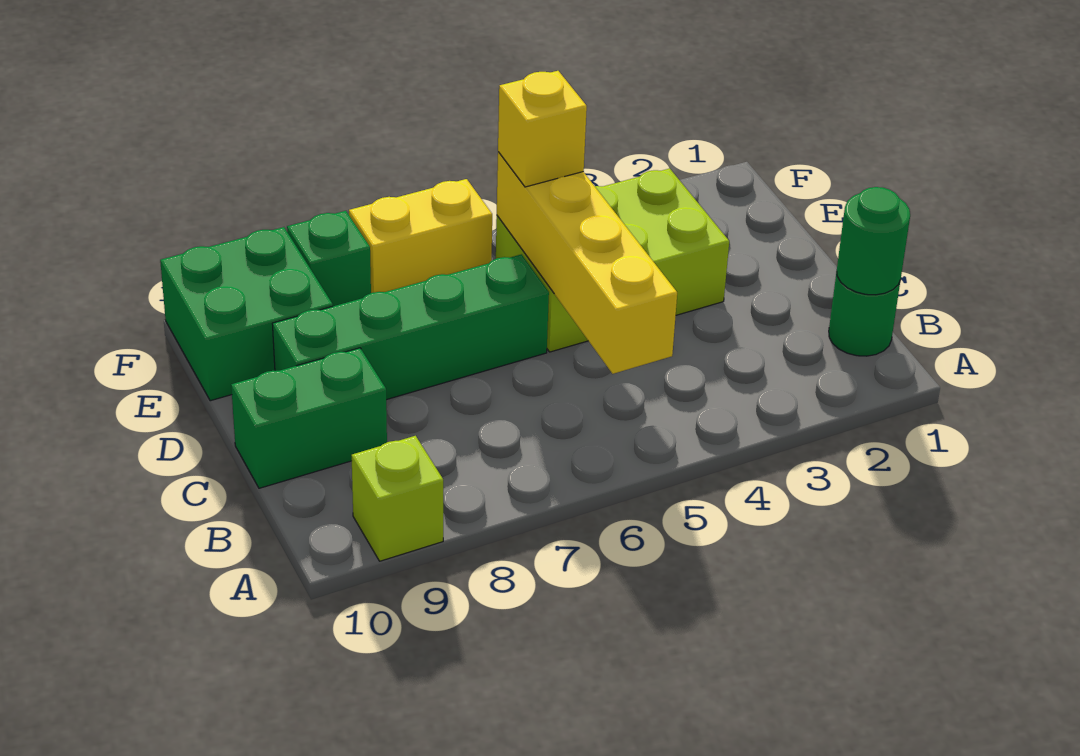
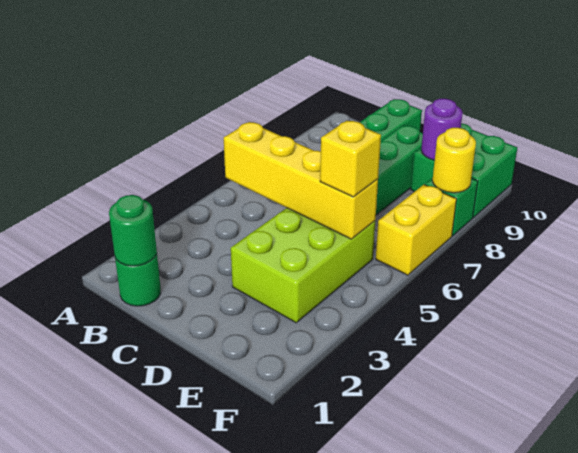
lime 1x1 brick [351,436,443,561] -> none
none -> purple 1x1 round brick [421,99,463,160]
none -> yellow 1x1 round brick [432,128,476,193]

